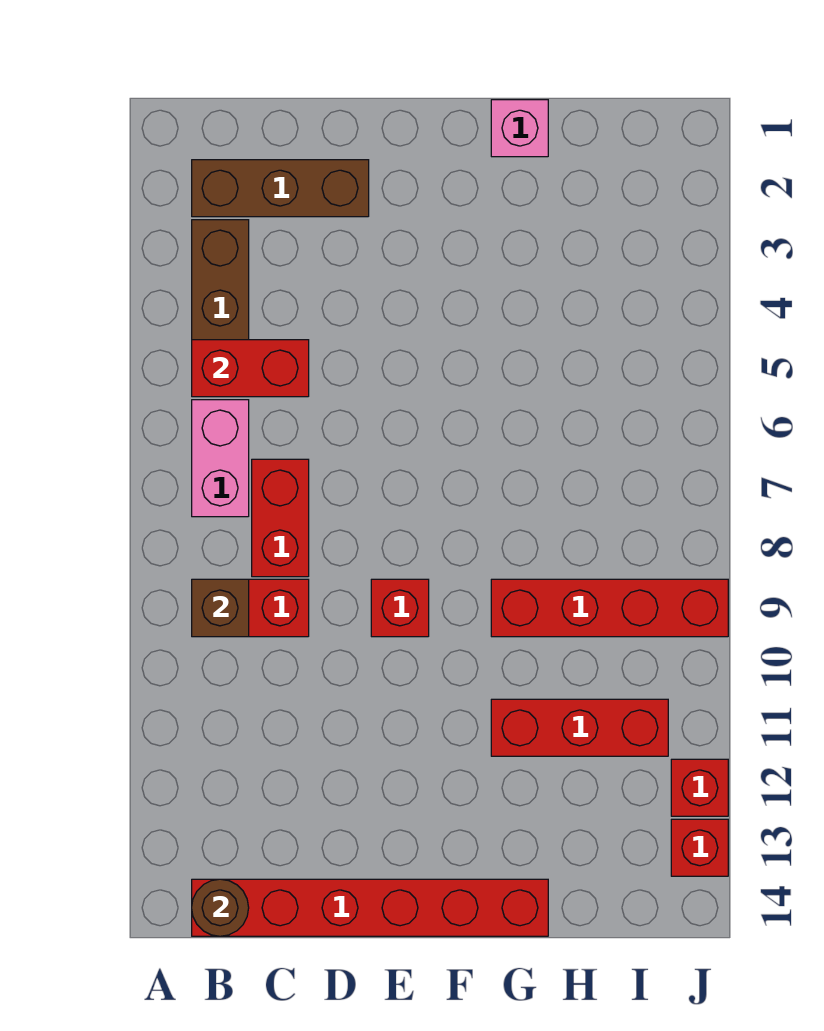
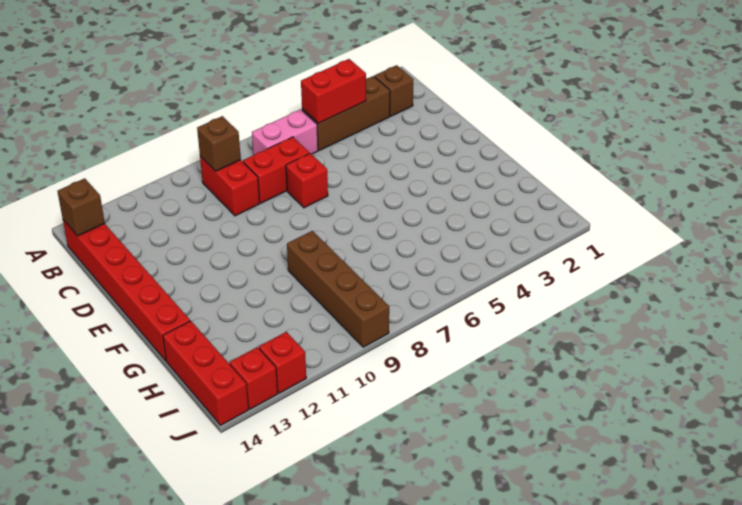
brown 1x3 brick [192,160,369,217] -> brown 1x1 brick [374,65,414,116]
red 1x2 brick [192,340,309,397] -> red 1x2 brick turned to [301,59,366,123]
brown 1x1 round brick [192,879,249,936] -> brown 1x1 brick [57,178,105,236]
red 1x1 brick [371,579,429,637] -> red 1x1 brick moved to [286,153,328,208]
pink 1x1 brick [491,100,548,157] -> none
red 1x4 brick [491,579,728,637] -> brown 1x4 brick [287,231,389,347]
red 1x3 brick [491,699,668,756] -> red 1x3 brick moved to [163,321,249,425]

